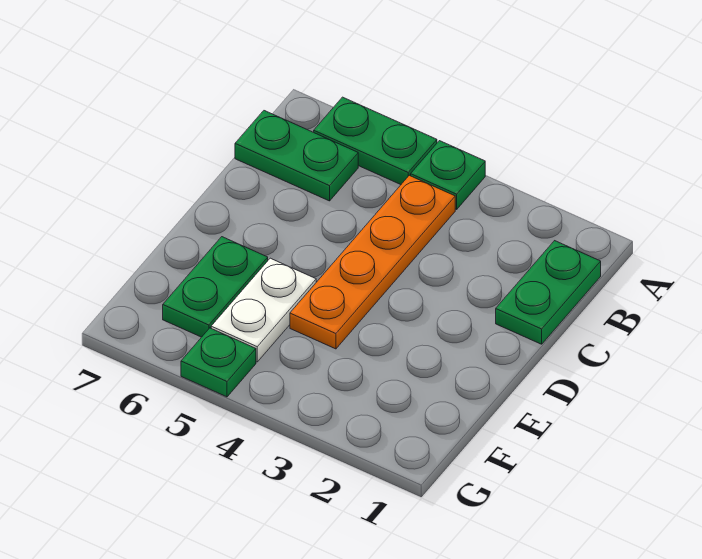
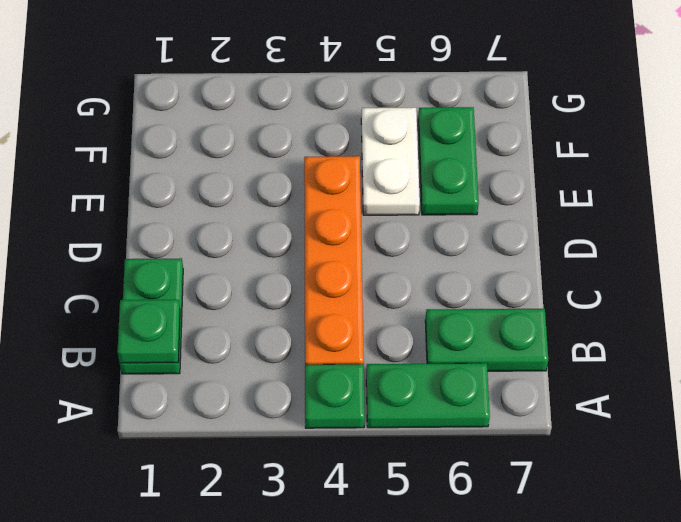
green 1x1 plate [181,328,256,397] -> green 1x1 plate moved to [117,300,180,363]

